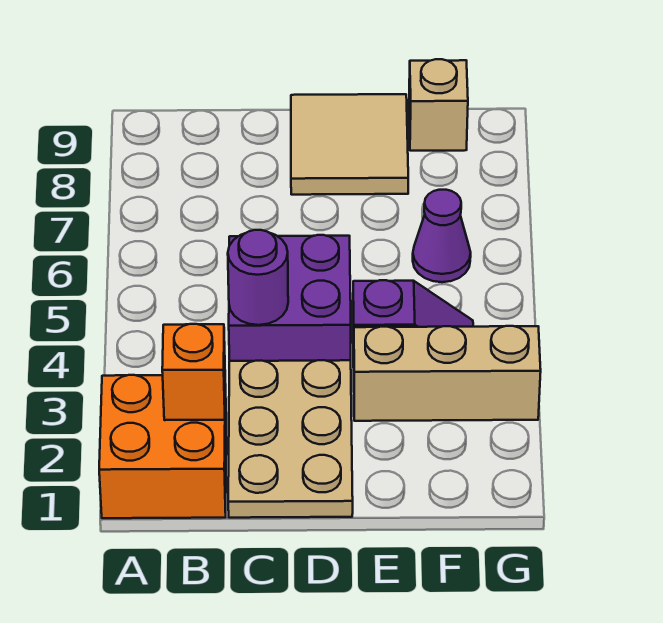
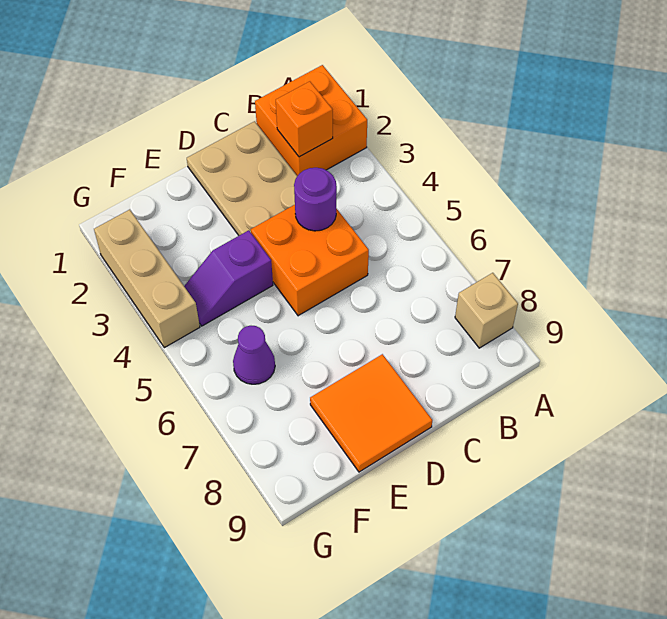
purple 2x2 brick [229,235,351,361] -> orange 2x2 brick [251,205,369,316]
tan 2x2 tile [291,94,408,195] -> orange 2x2 tile [310,354,432,472]
tan 1x3 brick [354,326,541,421] -> tan 1x3 brick turned to [94,210,200,348]
tan 1x1 brick [409,59,468,151] -> tan 1x1 brick moved to [455,273,518,348]

